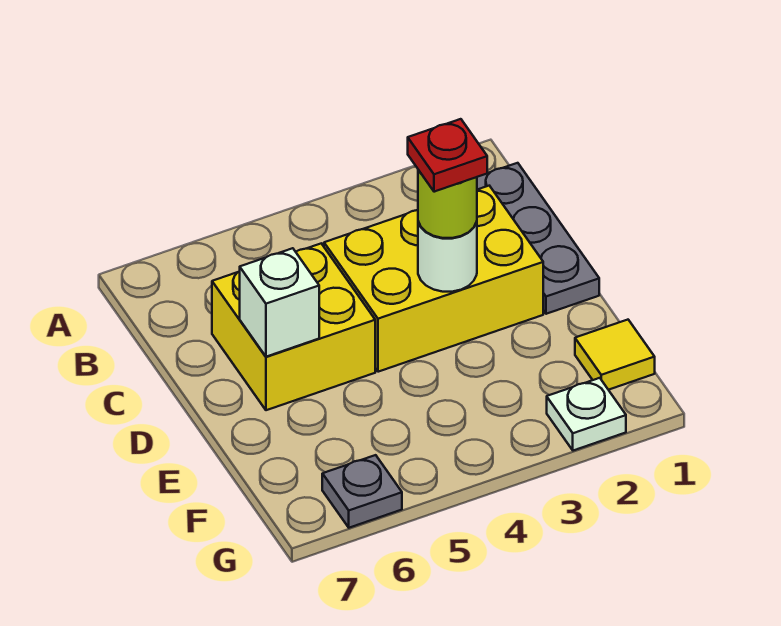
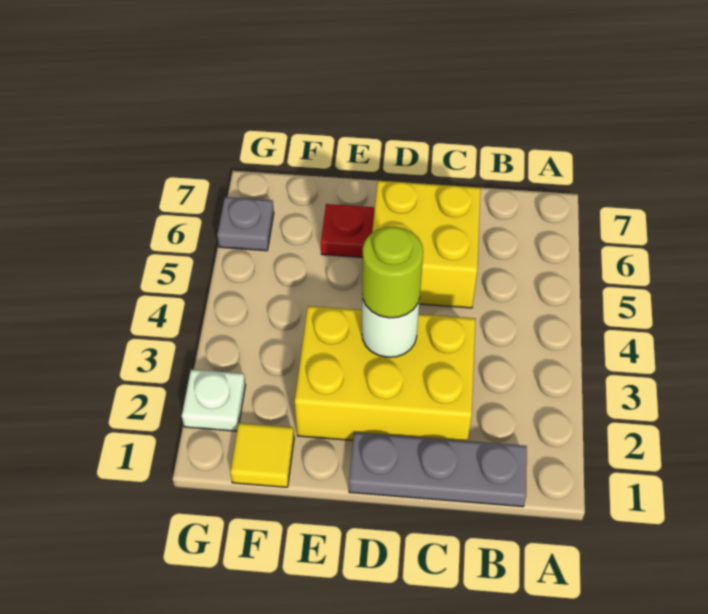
yellow 2x3 brick [324,186,543,372] -> yellow 2x3 brick turned to [295,306,476,441]
red 1x1 plate [408,119,487,192] -> red 1x1 plate moved to [321,204,374,258]
white 1x1 brick [240,248,319,357] -> none

